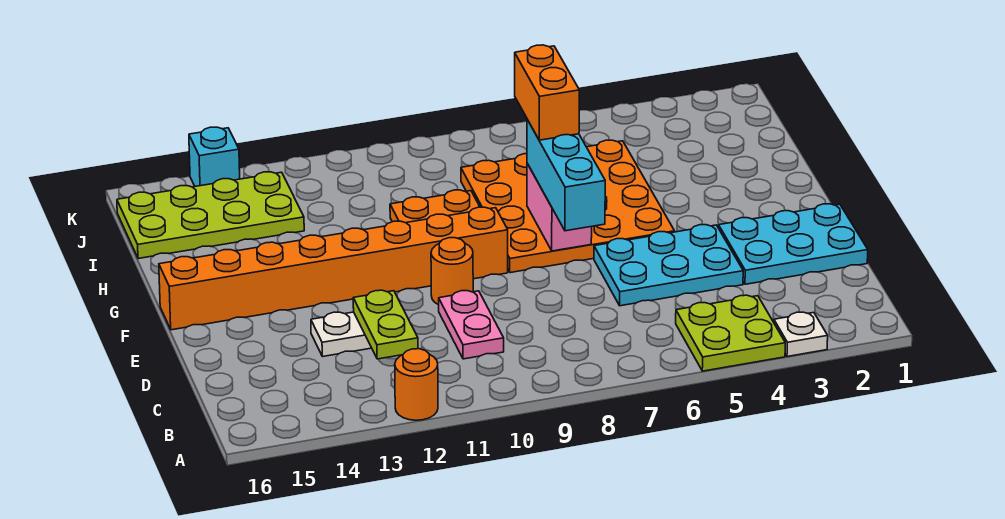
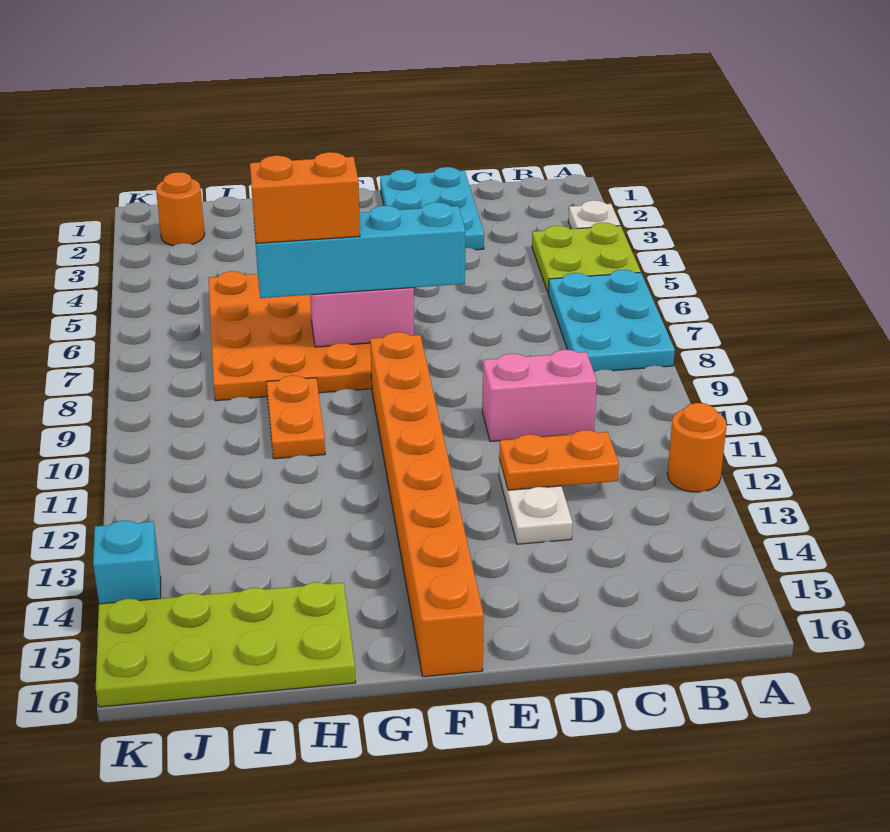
pink 1x2 plate [439,291,504,359] -> pink 1x2 brick [482,350,597,442]
lime 1x2 plate [353,290,418,359] -> orange 1x2 plate [499,430,619,490]
cyan 2x3 plate [594,225,743,306] -> cyan 2x3 plate moved to [548,270,675,372]
cyan 1x3 brick [527,120,605,231] -> cyan 1x4 brick [254,202,465,298]
orange 1x1 round brick [431,238,473,305] -> orange 1x1 round brick moved to [156,172,205,246]
lime 2x4 plate [117,172,304,259] -> lime 2x4 plate turned to [96,582,356,707]

